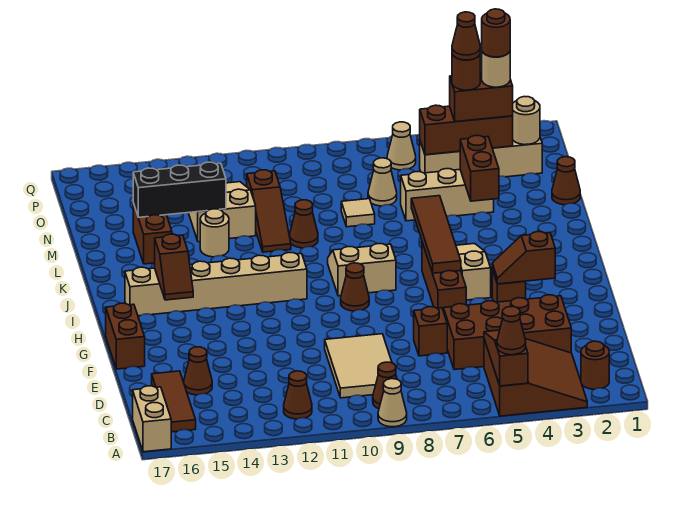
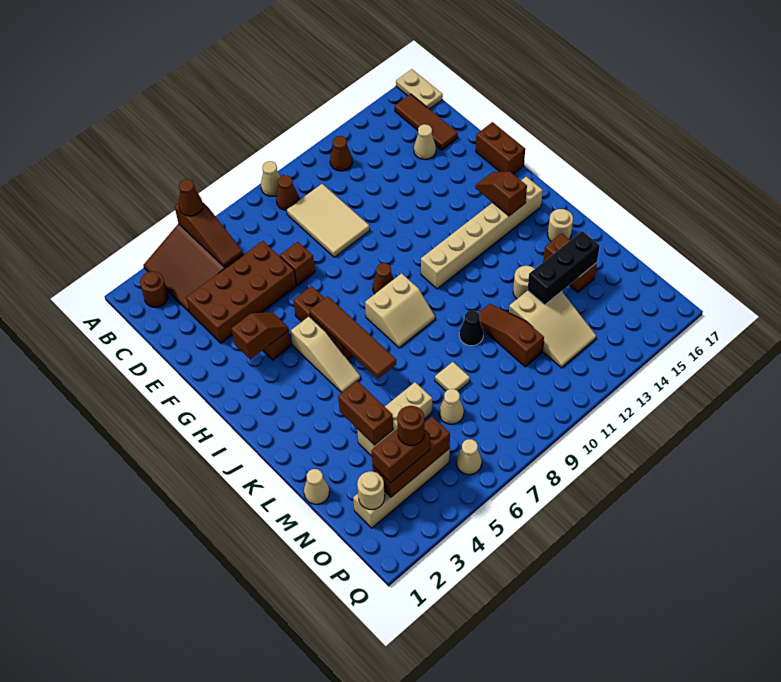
tan 1x2 brick [133,386,171,452] -> tan 1x2 plate [396,69,443,109]
brown 1x1 cone [184,347,212,395] -> tan 1x1 cone [414,124,436,159]
brown 1x1 cone [290,200,318,248] -> black 1x1 cone [459,310,483,346]
brown 1x1 cone [552,157,580,205] -> tan 1x1 cone [304,469,329,504]
tan 1x1 round brick [482,52,510,87] -> tan 1x1 round brick moved to [548,209,573,241]
brown 1x1 round brick [482,9,510,57] -> none
brown 1x1 cone [452,12,480,60] -> none

